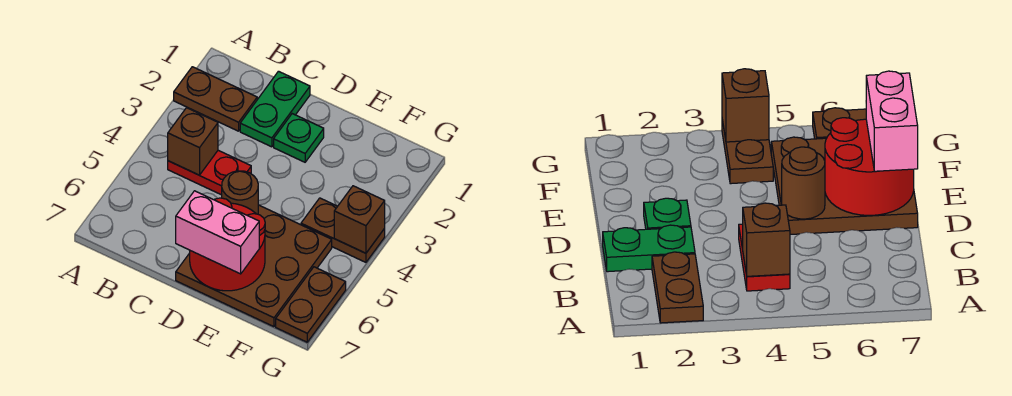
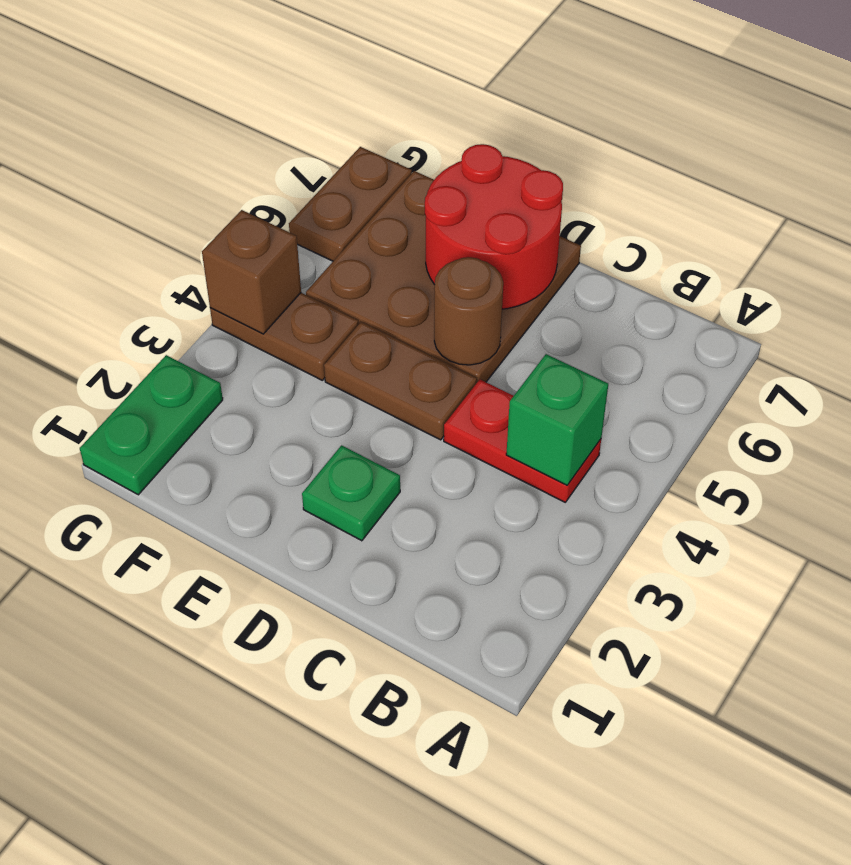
brown 1x2 plate [174,67,257,131] -> brown 1x2 plate moved to [324,322,477,440]
brown 1x1 brick [168,108,218,175] -> green 1x1 brick [506,354,608,485]
green 1x2 plate [240,71,310,147] -> green 1x2 plate moved to [80,355,223,495]
pink 1x2 brick [176,191,259,274] -> none

